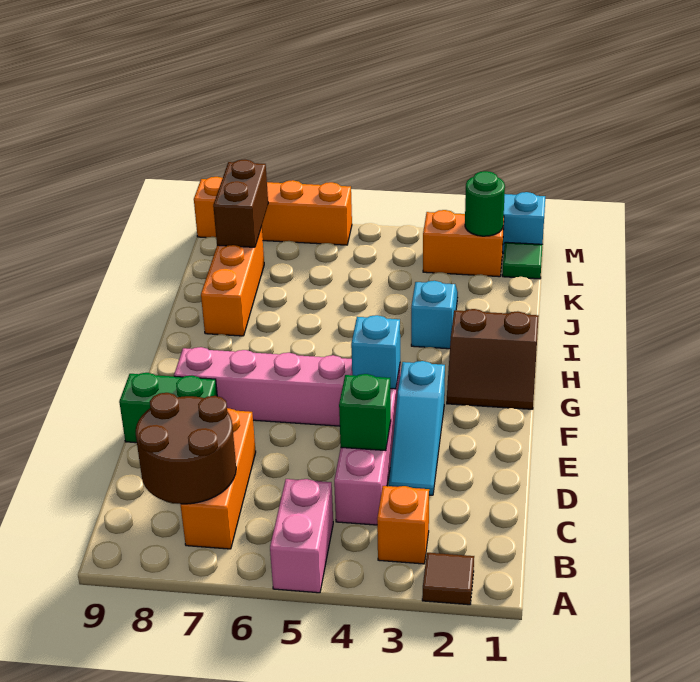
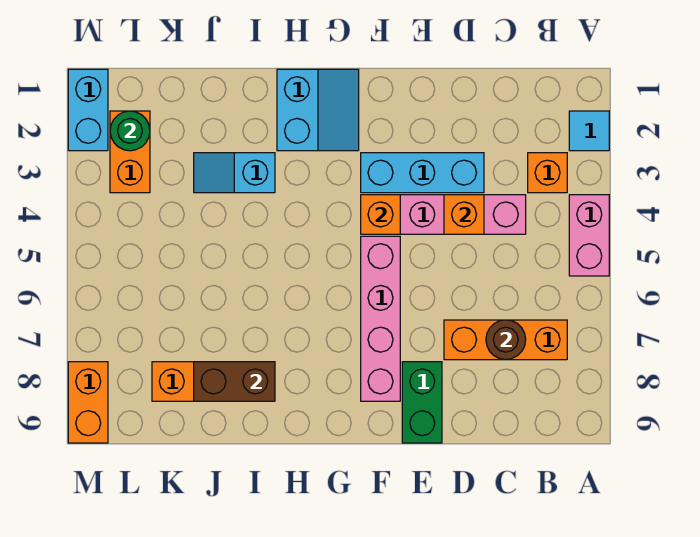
brown 1x1 tile [422,553,474,605] -> cyan 1x1 tile [569,111,609,151]
pink 1x2 brick [270,479,333,593] -> pink 1x2 brick turned to [569,195,609,276]
brown 2x2 round brick [136,393,236,504] -> brown 1x1 round brick [486,320,526,360]
cyan 1x3 slope [389,361,445,495] -> cyan 1x3 brick [361,153,484,193]
green 1x1 brick [339,374,391,451] -> orange 1x1 brick [444,195,484,234]
cyan 1x1 brick [351,315,400,389] -> orange 1x1 brick [361,195,400,234]
brown 2x2 slope [447,309,539,409] -> cyan 2x2 slope [277,69,359,151]
brown 1x2 brick [213,160,268,247] -> brown 1x2 brick moved to [194,362,275,401]
green 1x1 tile [502,242,543,279] -> none
orange 1x4 brick [194,177,352,245] -> orange 1x2 brick [68,362,108,443]

